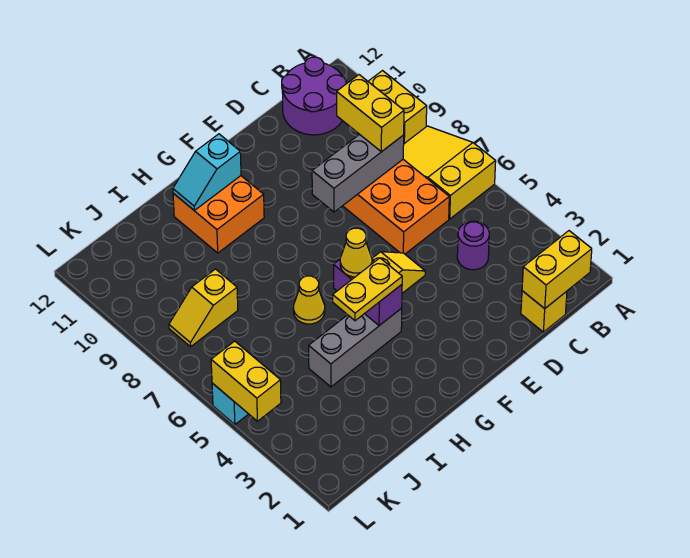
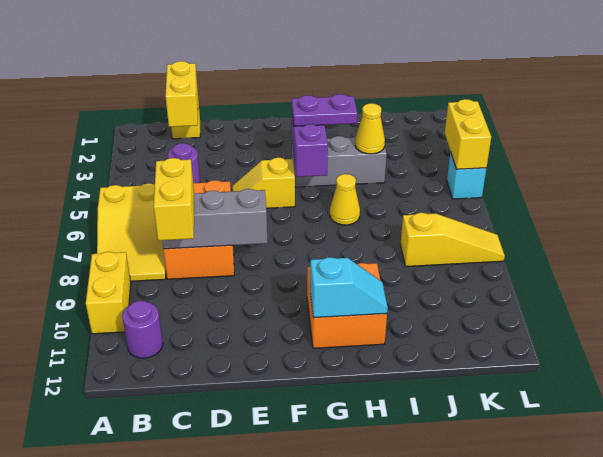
yellow 1x2 brick [522,231,592,309] -> yellow 1x2 brick turned to [165,61,198,127]
purple 2x2 round brick [282,57,346,135] -> purple 1x1 round brick [122,301,163,358]
yellow 1x2 plate [333,258,402,321] -> purple 1x2 plate [292,94,357,126]
yellow 1x1 cone [340,228,372,277] -> yellow 1x1 cone moved to [355,103,385,154]
yellow 1x2 slope [169,269,238,347] -> yellow 1x3 slope [400,213,505,267]

